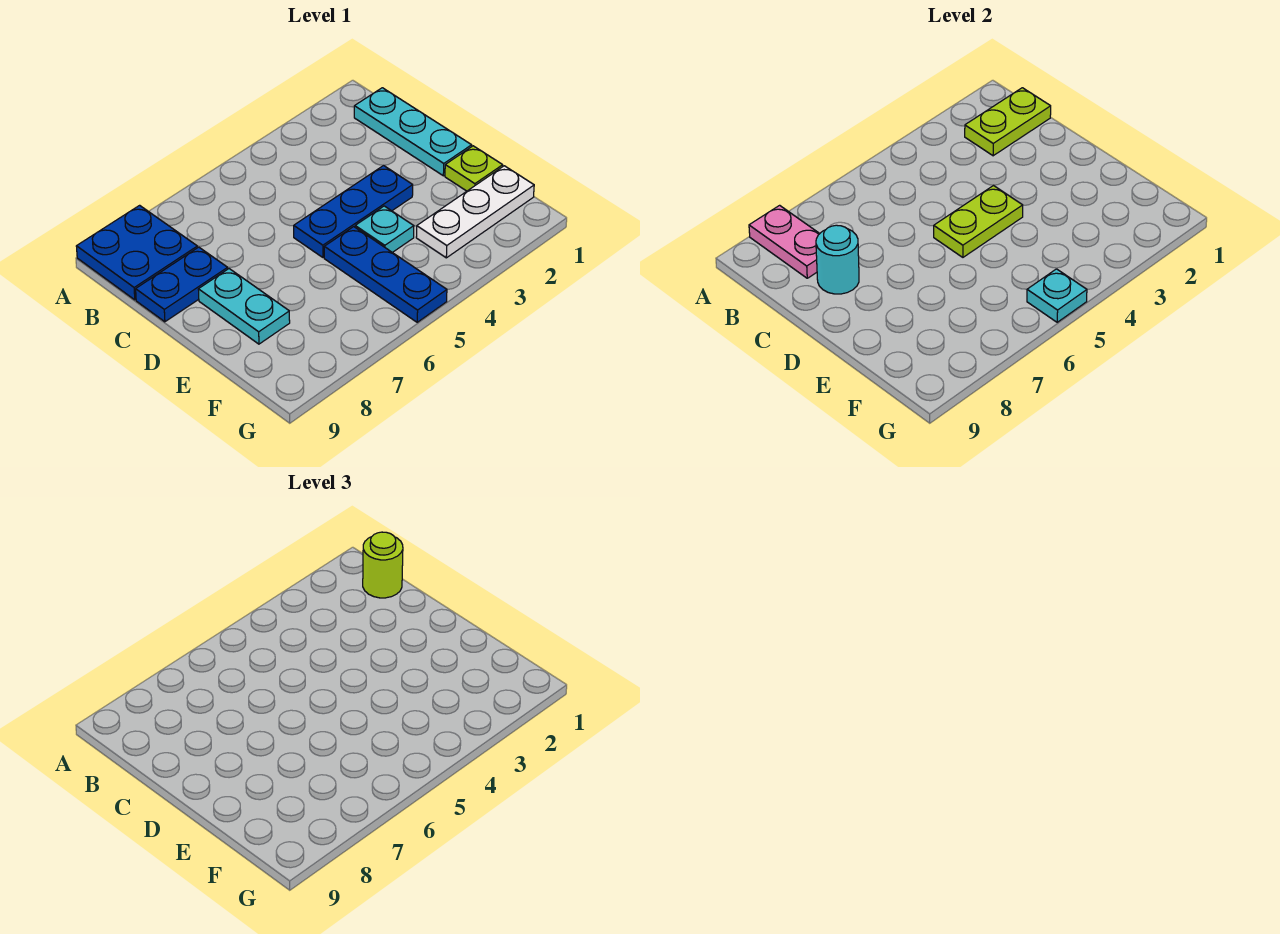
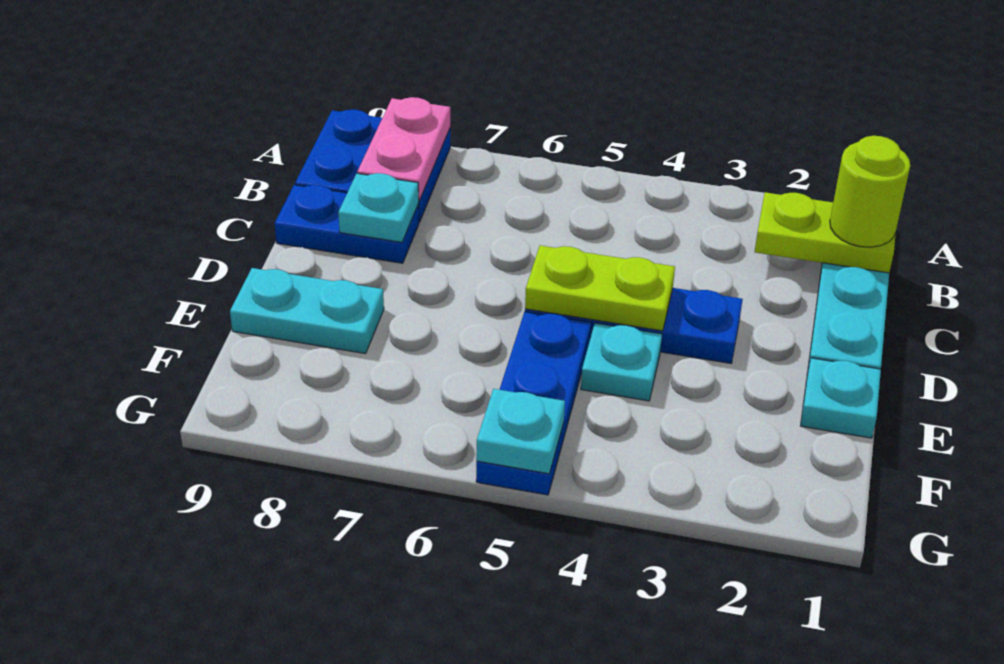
cyan 1x1 round brick [816,225,859,294] -> cyan 1x1 plate [338,173,419,242]
cyan 1x2 plate [198,269,290,344] -> cyan 1x2 plate turned to [230,268,384,354]
lime 1x1 plate [445,146,503,191] -> cyan 1x1 plate [801,358,881,438]
white 1x3 plate [416,166,534,258] -> none

